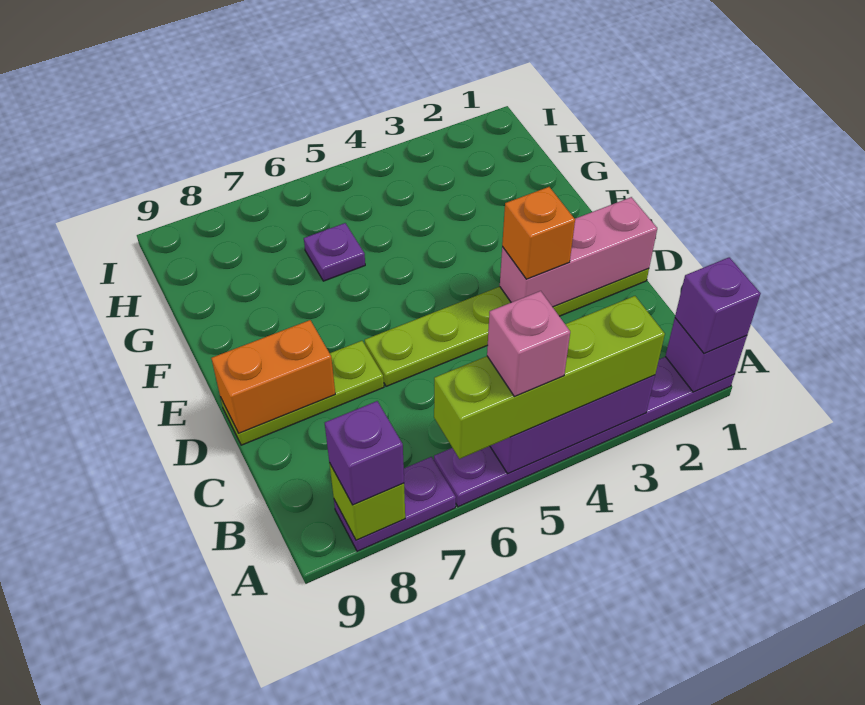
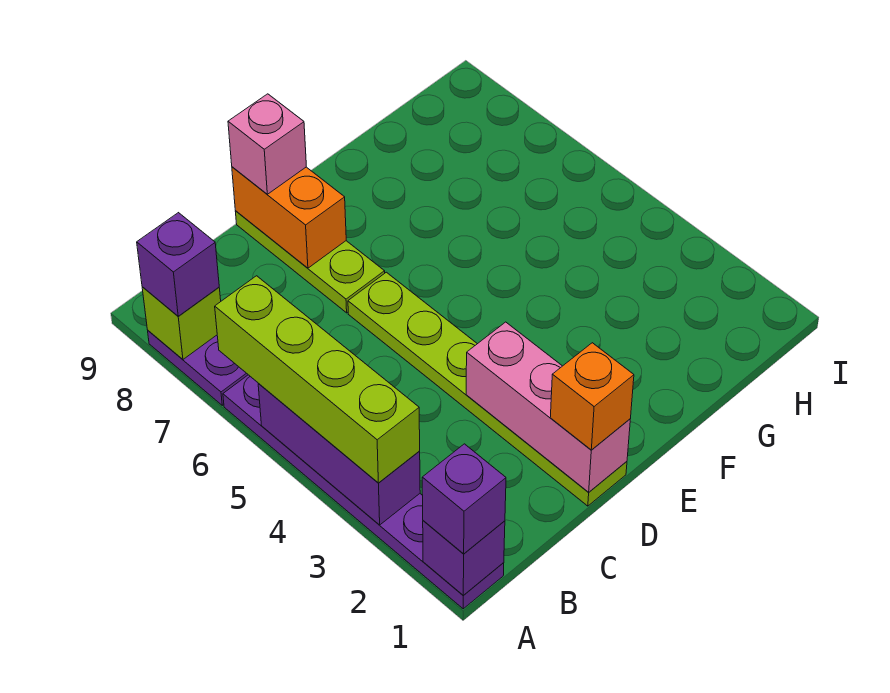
pink 1x1 brick [487,291,570,397] -> pink 1x1 brick moved to [228,94,306,194]
orange 1x1 brick [502,187,575,279] -> orange 1x1 brick moved to [550,343,634,450]
purple 1x1 plate [304,223,365,281] -> none

